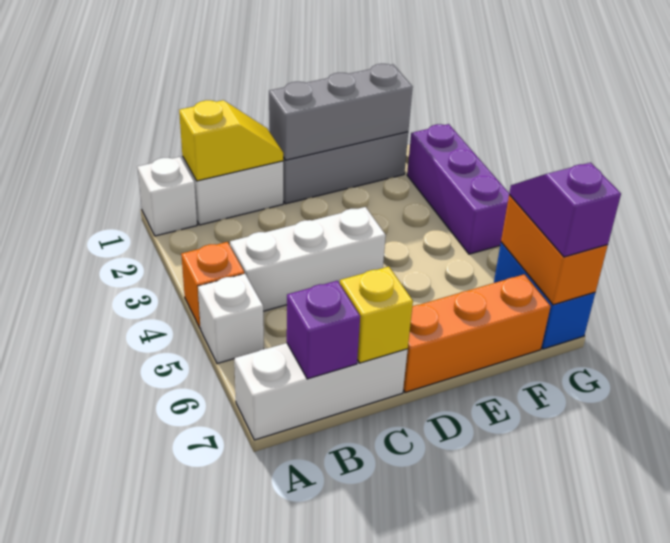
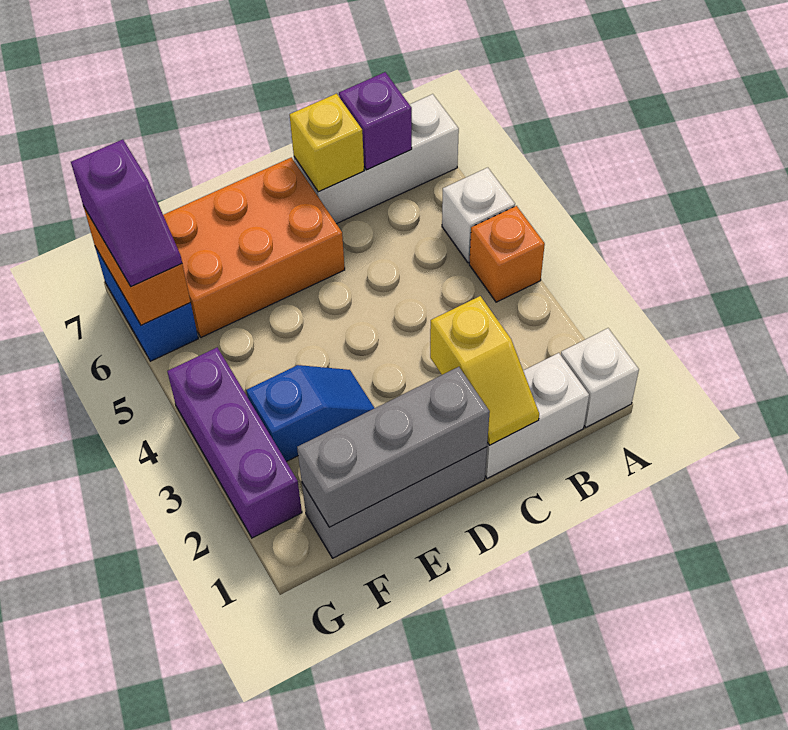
yellow 1x2 slope [179,100,283,181] -> yellow 1x2 slope turned to [430,296,539,445]
white 1x3 brick [230,207,386,311] -> none
orange 1x3 brick [403,274,551,393] -> orange 2x3 brick [163,157,345,337]
none -> blue 1x2 slope [247,365,374,462]

